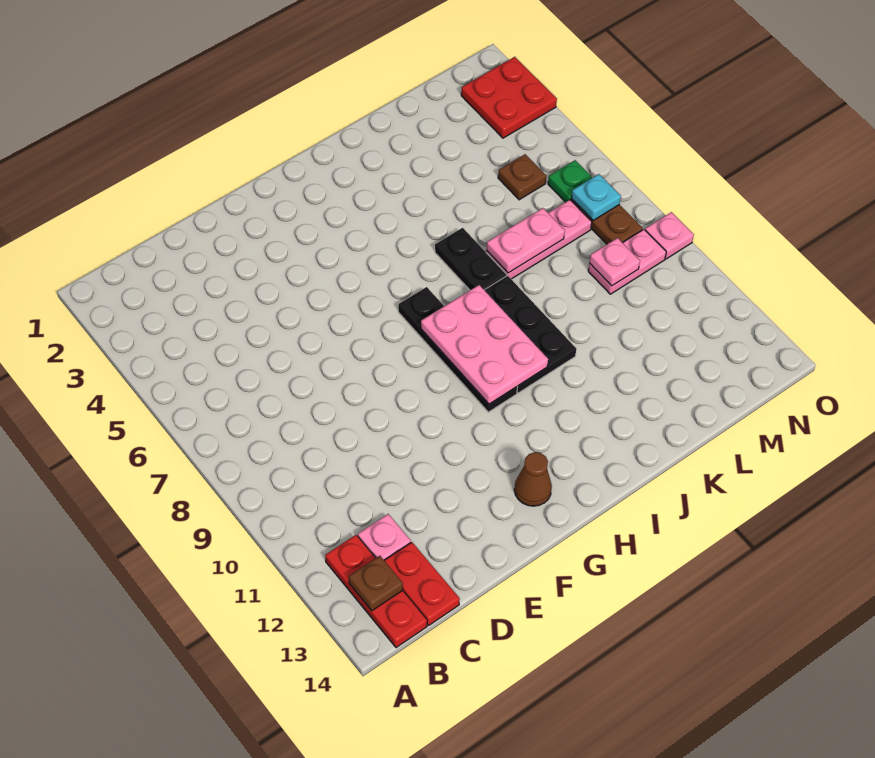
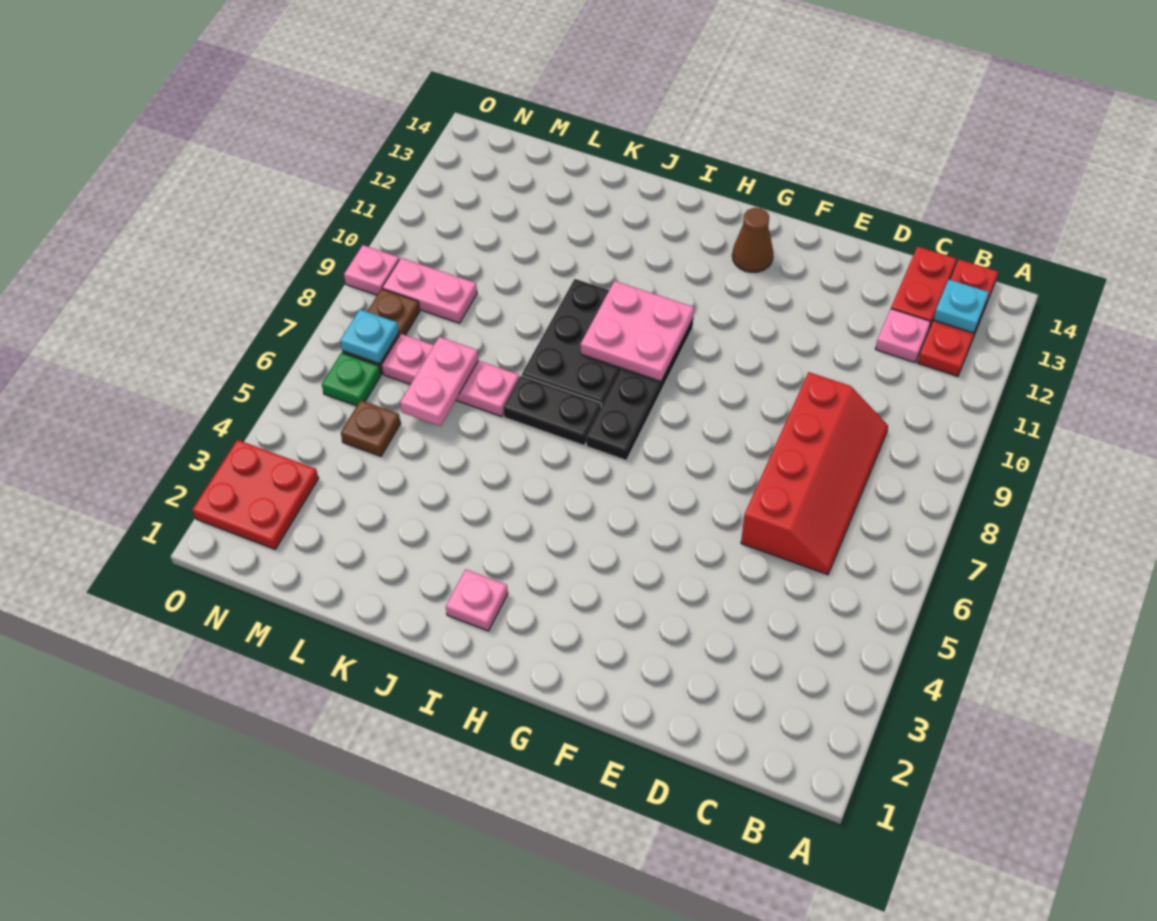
brown 1x1 plate [349,556,403,611] -> cyan 1x1 plate [934,280,989,333]
none -> red 2x4 slope [741,372,888,575]
pink 2x3 plate [421,285,548,404] -> pink 2x2 plate [580,281,694,381]
black 1x2 plate [435,228,507,290] -> black 1x2 plate turned to [503,375,601,446]
pink 1x2 plate [486,208,565,273] -> pink 1x2 plate turned to [400,337,478,426]
pink 1x1 plate [589,238,640,286] -> pink 1x1 plate moved to [446,569,508,631]

